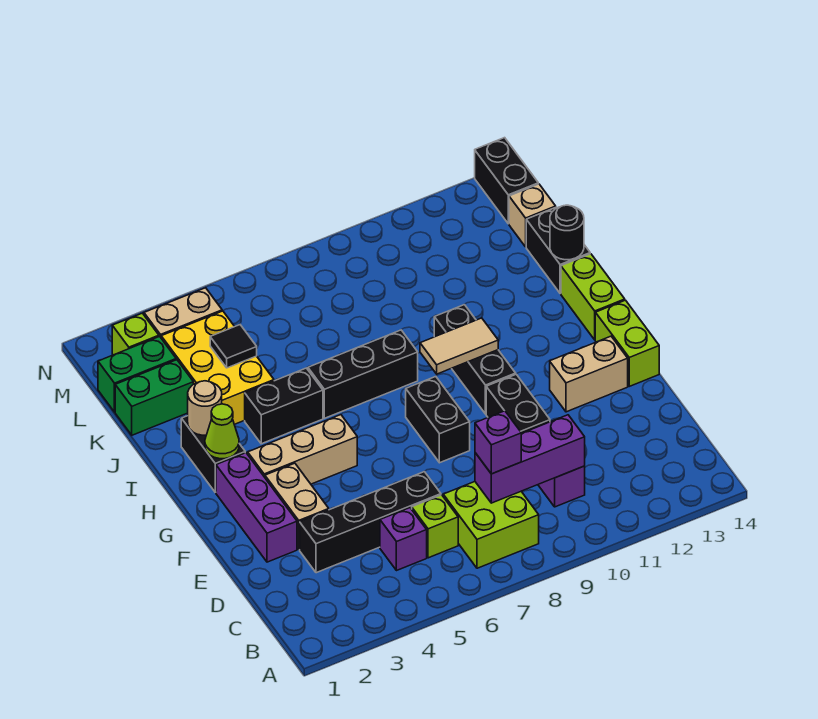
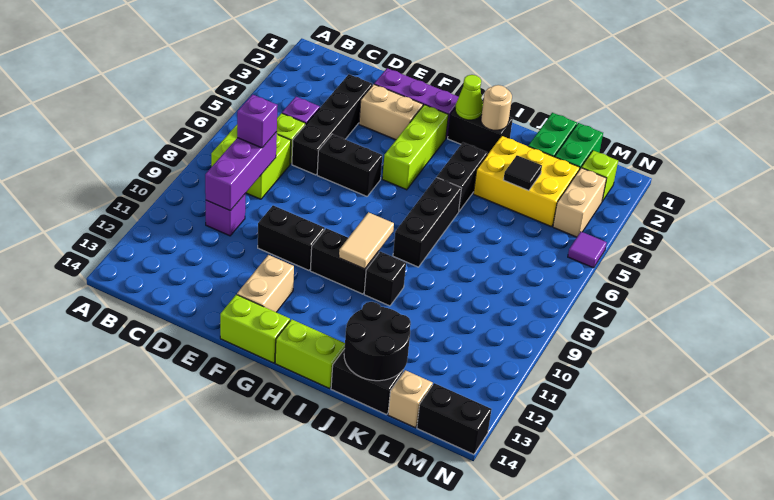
black 1x2 brick [406,377,470,463] -> black 1x2 brick moved to [317,134,382,196]
tan 1x3 brick [248,415,357,484] -> lime 1x3 brick [382,105,448,190]
black 1x1 round brick [550,205,584,260] -> black 2x2 round brick [344,302,411,381]
none -> purple 1x1 tile [568,232,607,268]

